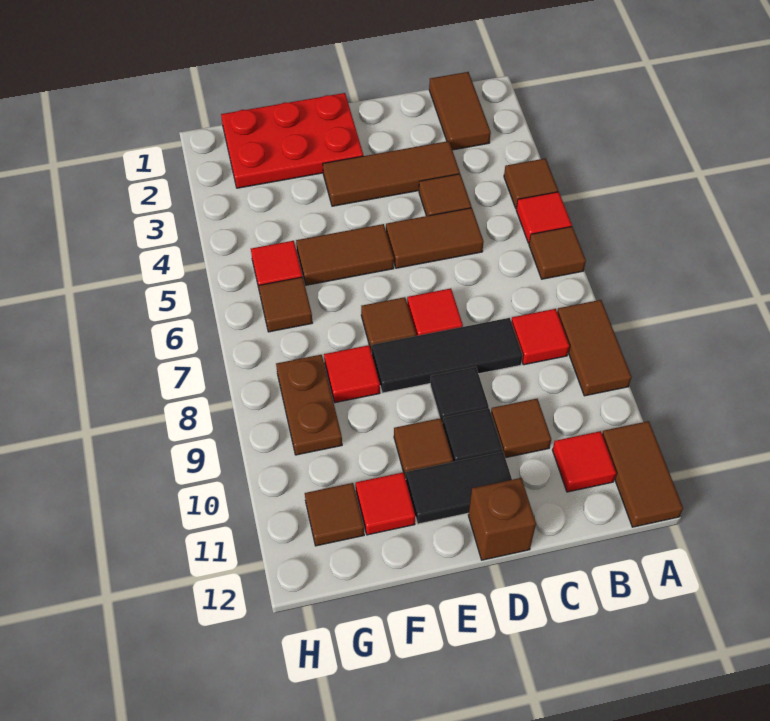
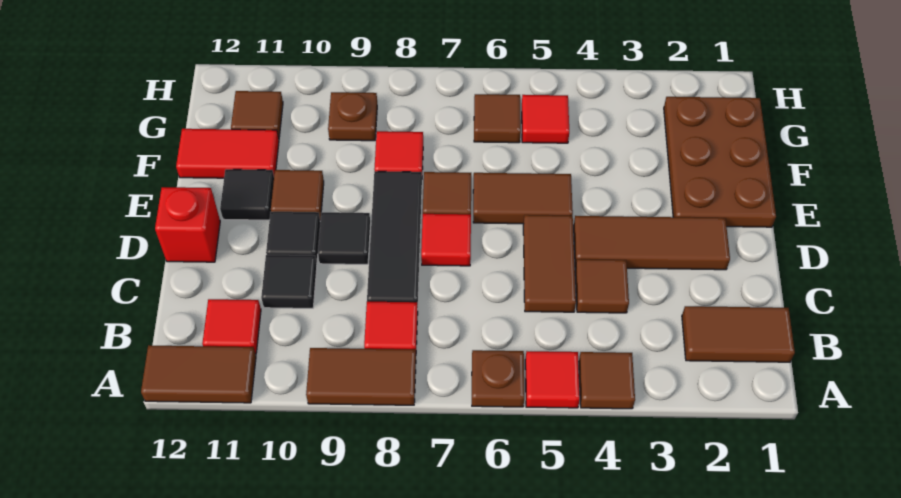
brown 1x1 tile [529,227,586,279] -> brown 1x1 plate [472,350,524,407]
brown 1x3 tile [323,141,460,206] -> brown 1x3 tile turned to [574,216,730,270]
brown 1x1 tile [491,399,551,458] -> black 1x1 tile [261,255,317,308]
black 1x2 tile [406,452,512,524] -> black 1x1 tile [220,169,274,220]
brown 1x1 brick [468,478,536,560] -> red 1x1 brick [155,187,220,262]
red 2x3 plate [221,93,363,188] -> brown 2x3 plate [664,97,776,227]
brown 1x2 tile [296,224,394,285] -> brown 1x2 tile turned to [473,173,573,224]
red 1x1 tile [356,472,415,535] -> red 1x2 tile [176,129,279,178]
brown 1x2 plate [276,355,342,455] -> brown 1x1 plate [328,92,377,141]

